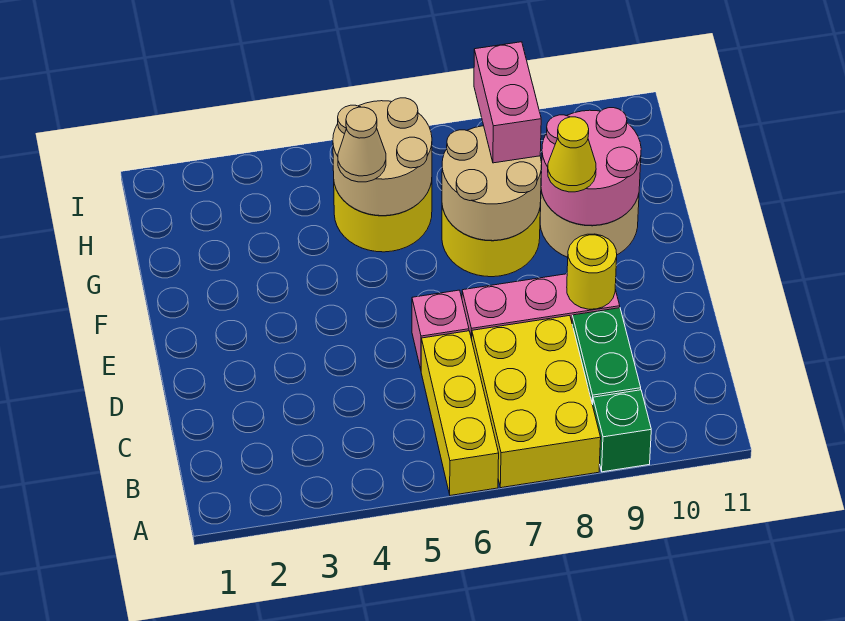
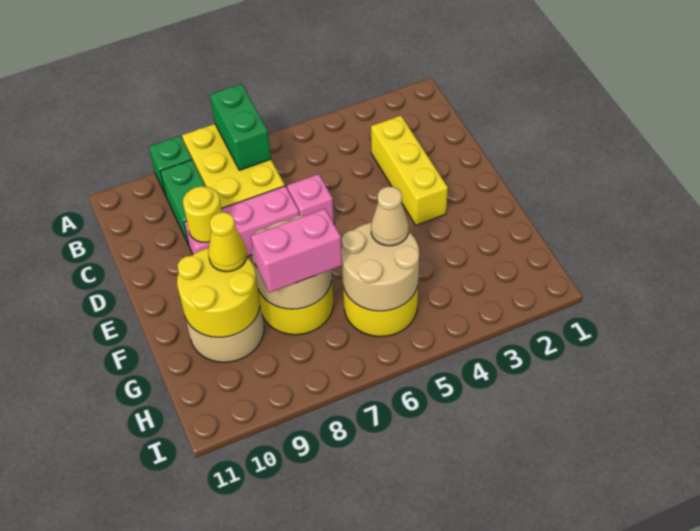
yellow 1x3 brick [421,331,499,495] -> yellow 1x3 brick moved to [371,116,448,225]
none -> green 1x2 brick [210,84,271,170]
pink 2x2 round brick [541,108,641,225] -> yellow 2x2 round brick [177,248,260,337]
pink 1x2 brick [474,42,541,163] -> pink 1x2 brick turned to [251,209,342,293]

